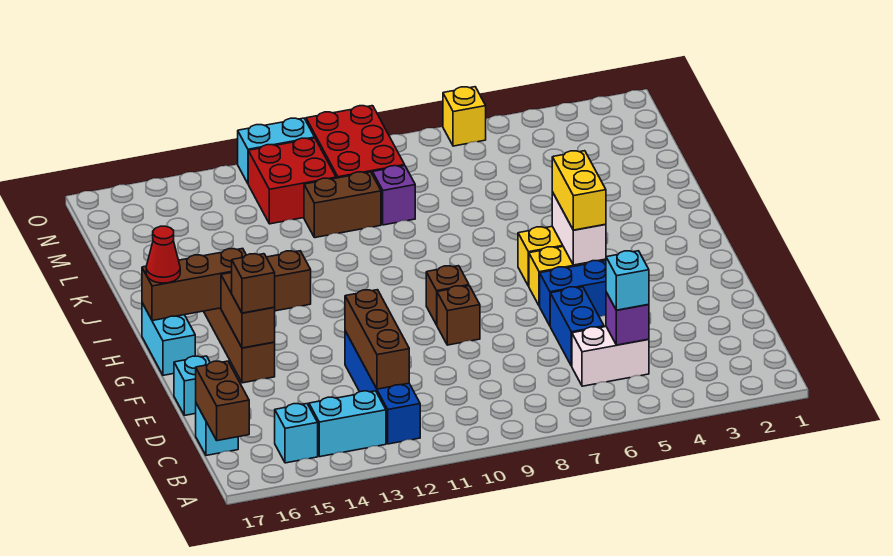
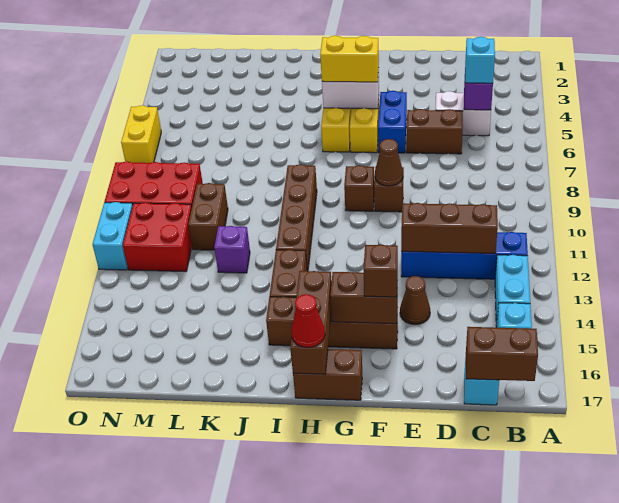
white 1x2 brick [572,327,649,386] -> white 1x2 brick turned to [435,91,491,136]
blue 1x2 brick [550,287,604,366] -> brown 1x2 brick [406,109,463,154]
none -> brown 1x1 cone [400,276,430,325]
cyan 1x1 brick [174,356,210,415] -> none
none -> brown 1x1 cone [375,139,403,186]
cyan 1x2 brick [142,303,195,375] -> brown 1x2 brick [293,349,362,400]
none -> brown 1x4 brick [276,164,317,271]
purple 1x1 brick [373,166,415,225] -> purple 1x1 brick moved to [214,226,250,273]
yellow 1x1 brick [443,87,486,146] -> yellow 1x2 brick [121,105,161,163]

